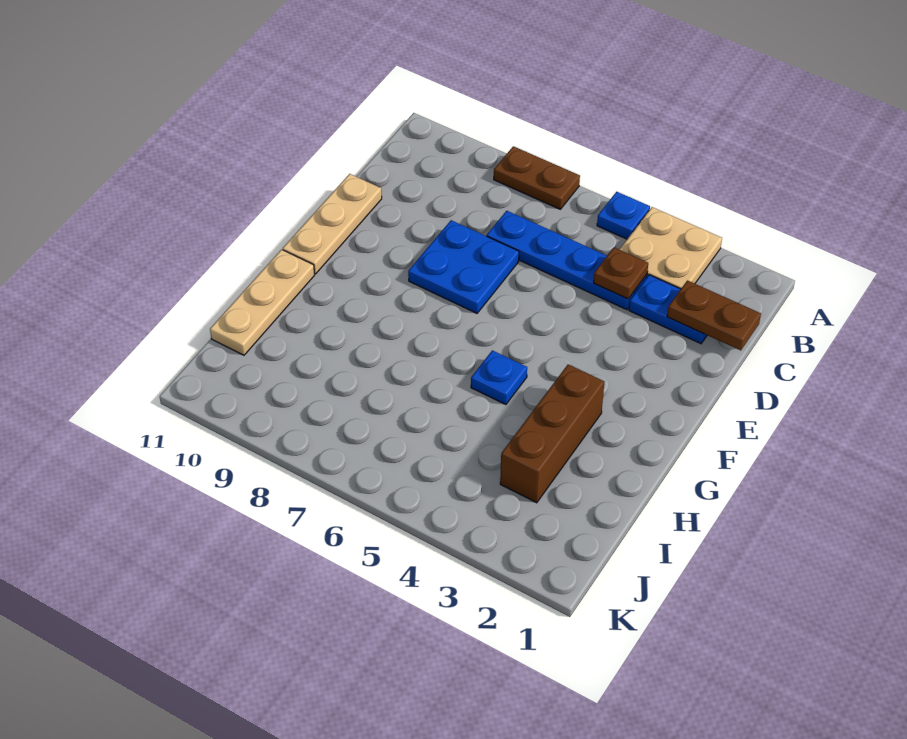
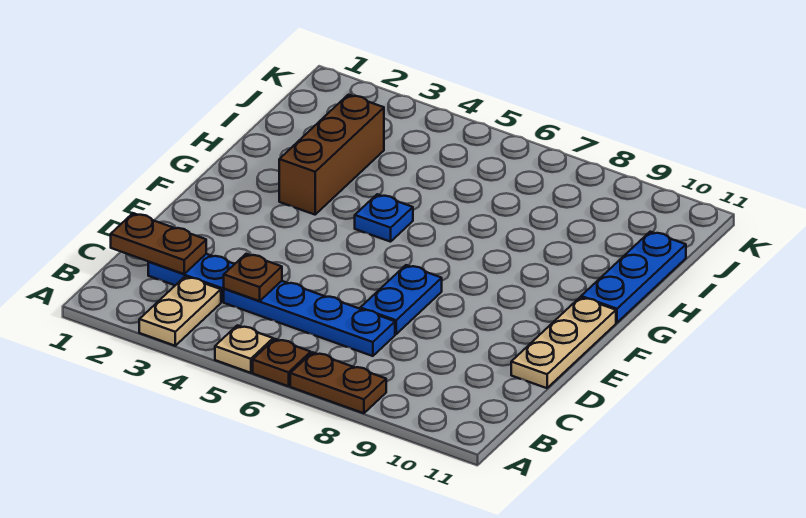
tan 2x2 plate [619,207,722,289] -> tan 1x2 plate [139,277,221,346]
blue 1x1 plate [597,192,650,239] -> tan 1x1 plate [215,325,273,373]
none -> brown 1x1 plate [253,339,311,386]
blue 2x2 plate [408,220,519,313] -> blue 1x2 plate [360,265,442,334]
tan 1x3 plate [210,250,315,355] -> blue 1x3 plate [581,232,686,323]

